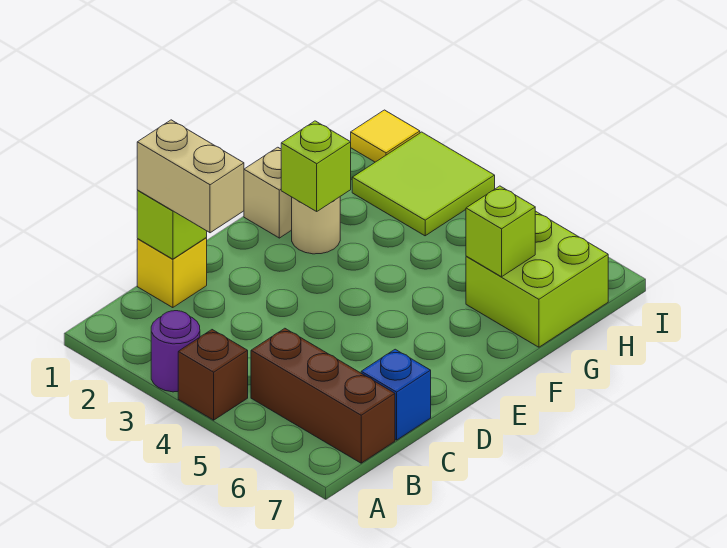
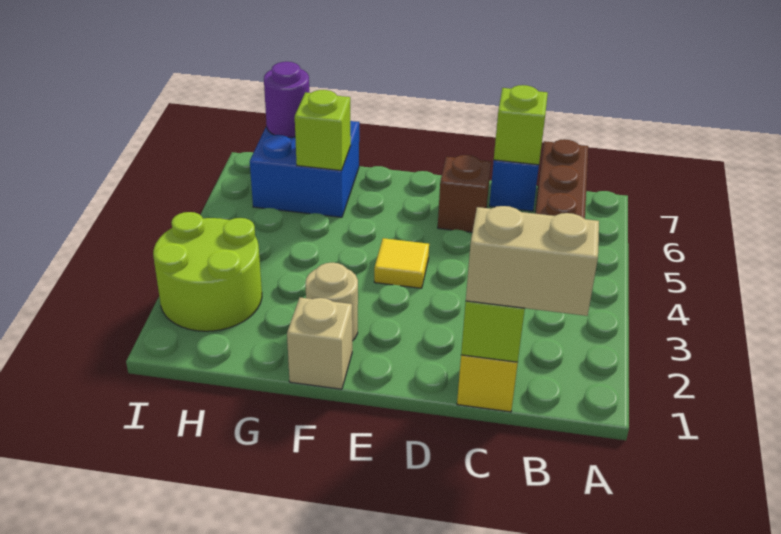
purple 1x1 round brick [151,311,200,392] -> purple 1x1 round brick moved to [264,62,309,137]
brown 1x1 brick [178,330,248,420] -> brown 1x1 brick moved to [438,155,491,232]
tan 1x2 brick [137,120,244,233] -> tan 1x2 brick turned to [466,206,599,316]
lime 1x1 brick [281,121,351,211] -> lime 1x1 brick moved to [494,85,548,165]
lime 2x2 brick [466,211,608,347] -> blue 2x2 brick [250,121,359,217]
lime 2x2 tile [352,132,495,236] -> lime 2x2 round brick [153,212,262,331]
yellow 1x1 tile [351,110,420,162] -> yellow 1x1 tile moved to [374,238,429,288]

